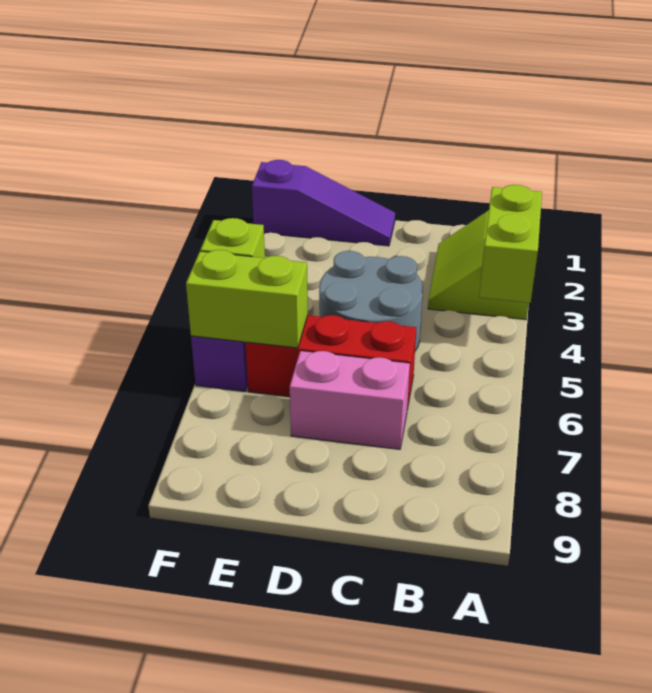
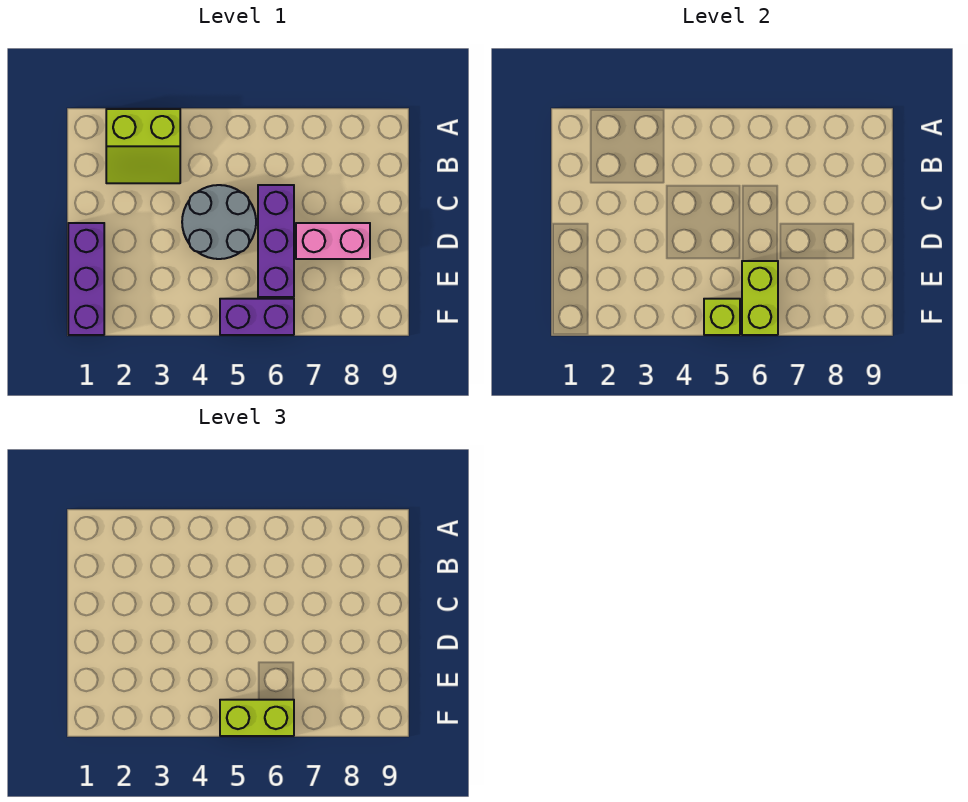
lime 1x2 brick [479,185,542,303] -> lime 1x2 brick moved to [220,700,294,736]
red 1x3 brick [245,315,416,409] -> purple 1x3 brick [258,185,294,297]
pink 1x2 brick [290,351,410,449] -> pink 1x2 brick turned to [296,223,370,259]
purple 1x3 slope [252,160,395,246] -> purple 1x3 brick [68,223,104,335]

